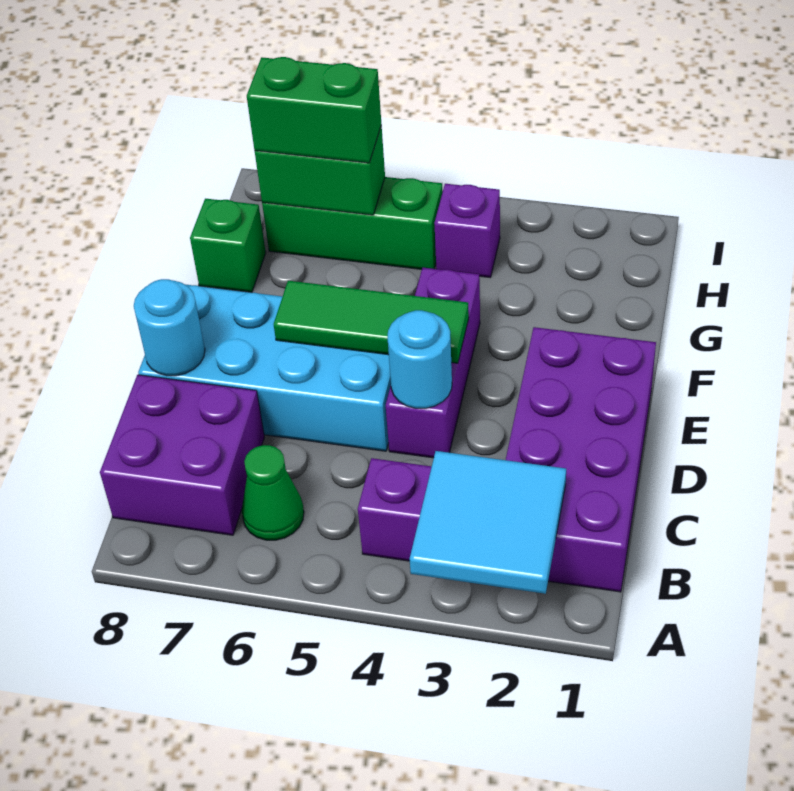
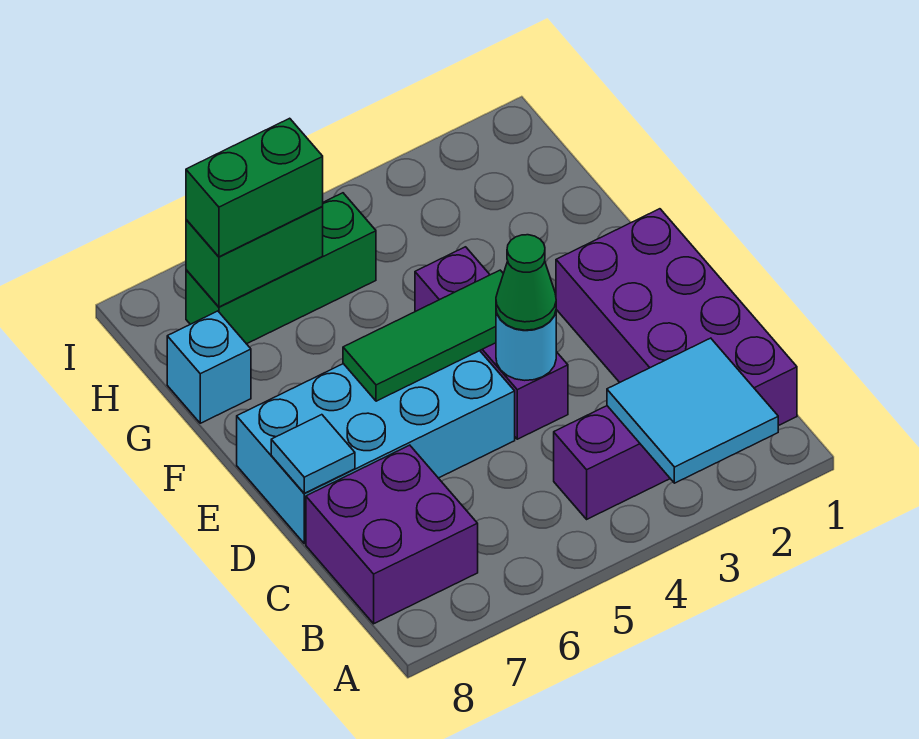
green 1x1 cone [242,445,304,540] -> green 1x1 cone moved to [496,235,556,330]
cyan 1x1 round brick [134,279,205,376] -> cyan 1x1 tile [271,415,355,493]
green 1x1 brick [190,199,266,292] -> cyan 1x1 brick [167,311,251,423]
purple 1x1 brick [434,184,500,277] -> none

